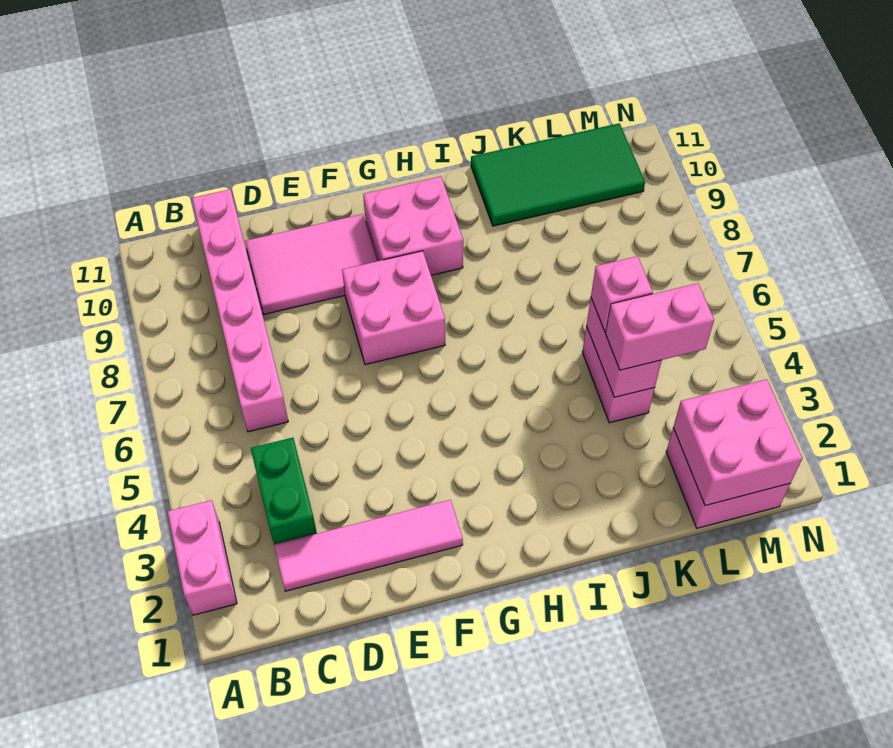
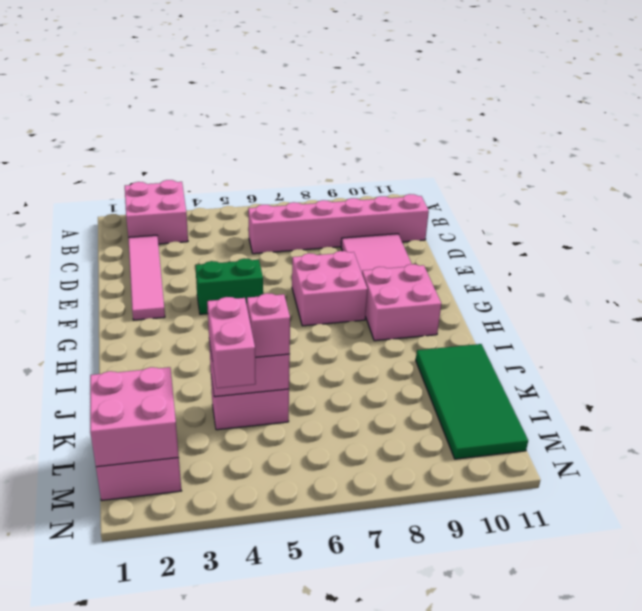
pink 1x2 brick [168,500,237,615] -> pink 2x2 brick [125,180,188,244]
green 1x2 brick [251,438,317,544] -> green 1x2 brick moved to [195,259,263,314]

